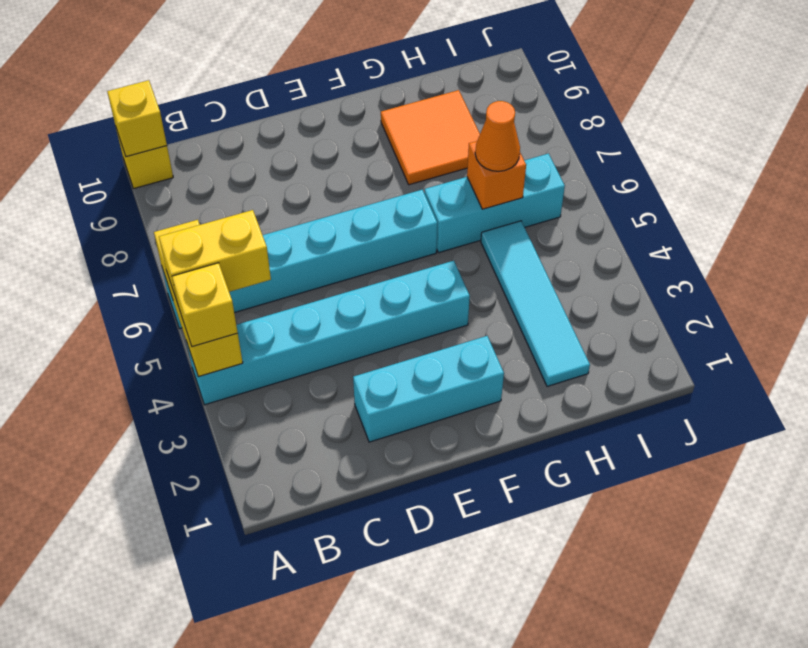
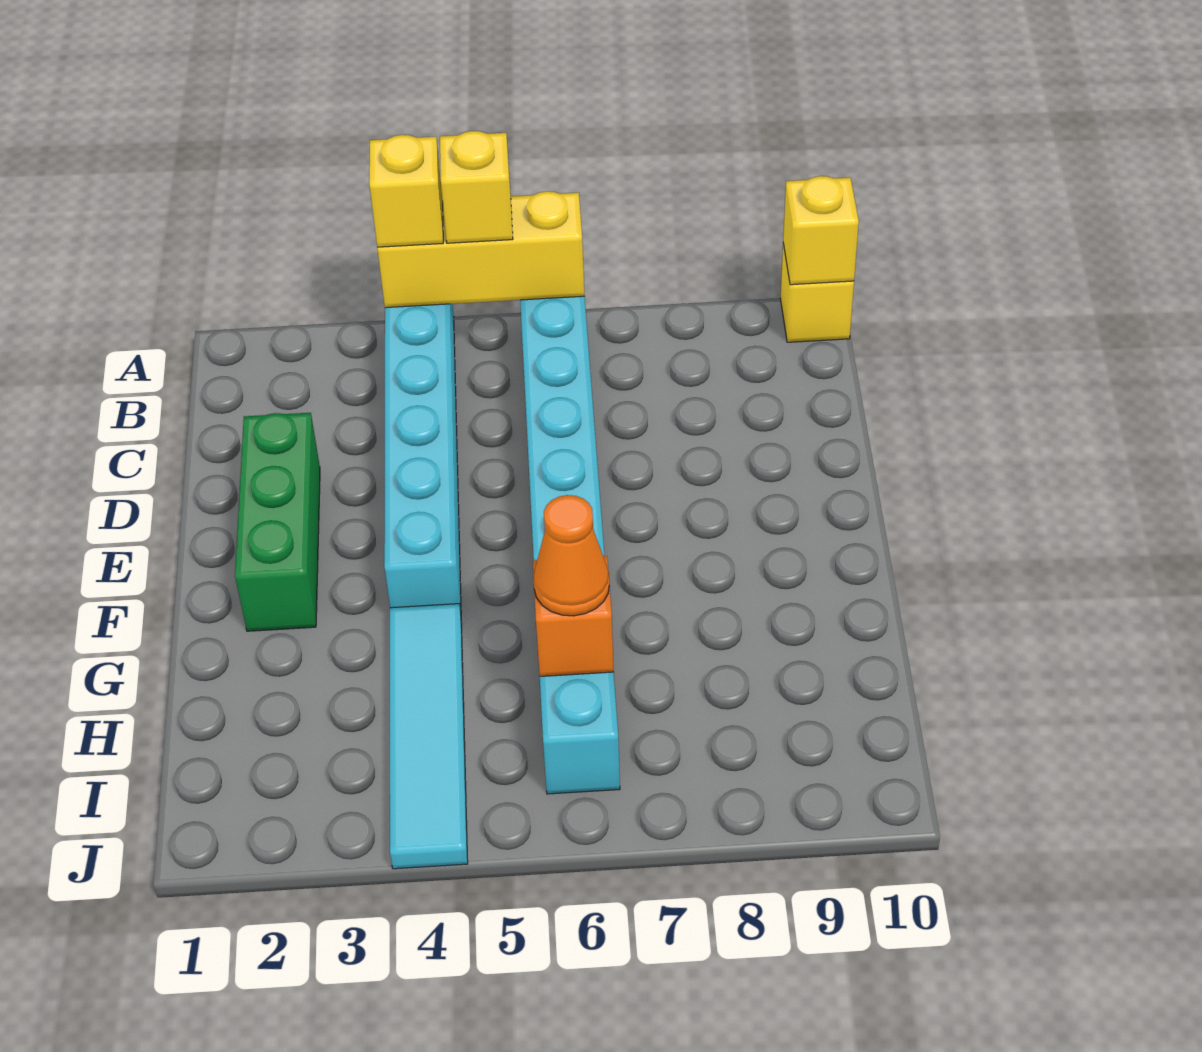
yellow 1x2 brick [159,210,271,304] -> yellow 1x1 brick [440,131,513,243]
cyan 1x3 brick [353,336,504,442] -> green 1x3 brick [235,413,320,631]
orange 2x2 tile [381,90,480,185] -> none
cyan 1x4 tile [481,221,590,386] -> cyan 1x4 tile turned to [390,604,468,869]

